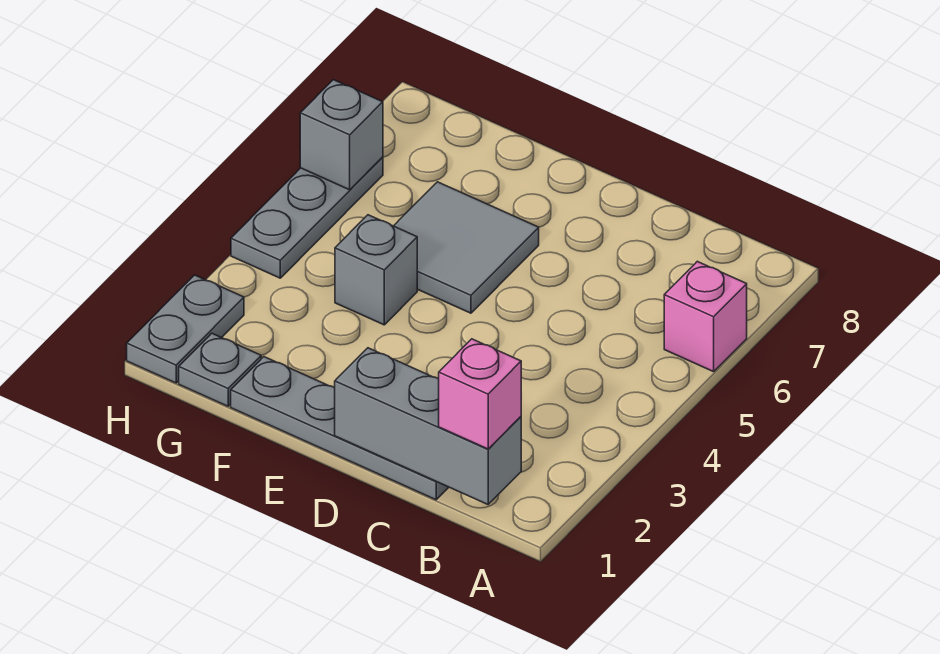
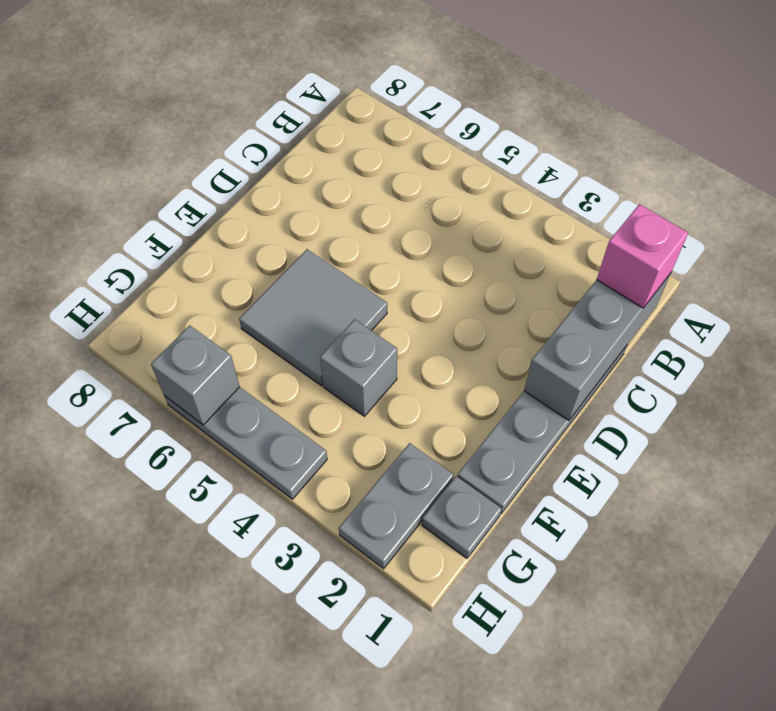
pink 1x1 brick [664,261,747,372] -> none
grey 1x2 plate [127,275,244,383] -> grey 1x2 plate turned to [339,443,454,569]

